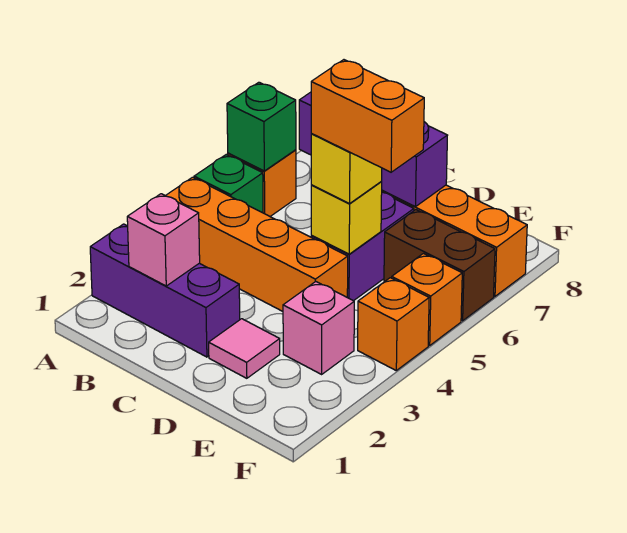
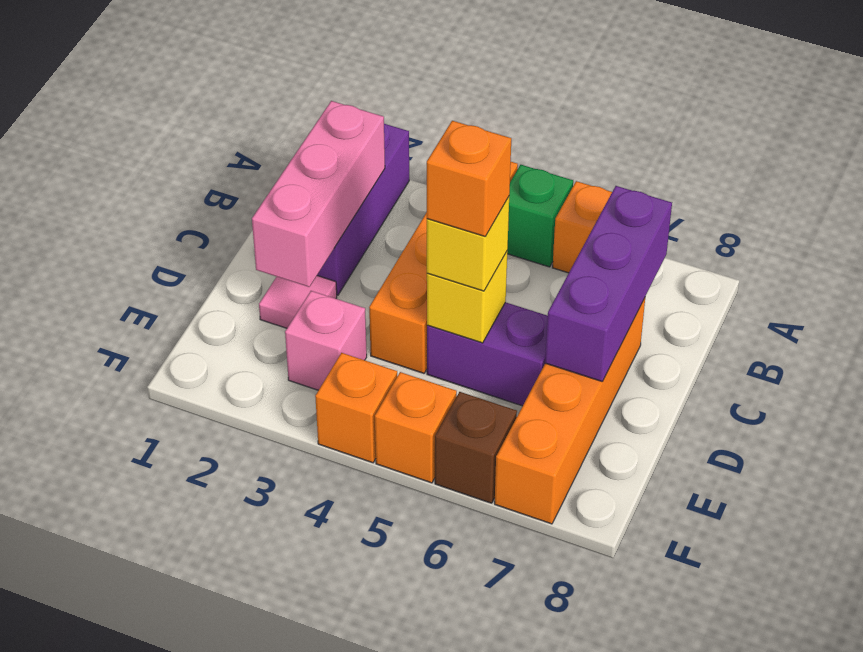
green 1x1 brick [227,82,296,171] -> none
pink 1x1 brick [127,194,200,286] -> pink 1x3 brick [252,101,385,287]
orange 1x2 brick [311,60,424,172] -> orange 1x1 brick [427,121,511,236]
brown 1x2 brick [384,210,495,321] -> brown 1x1 brick [435,392,517,503]

